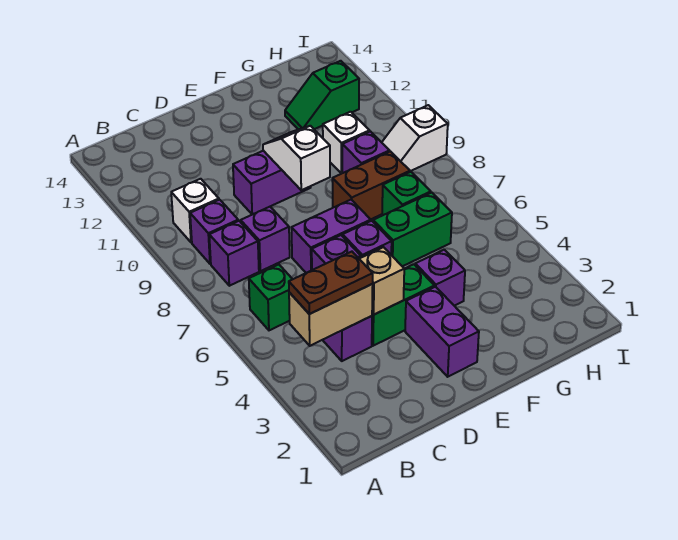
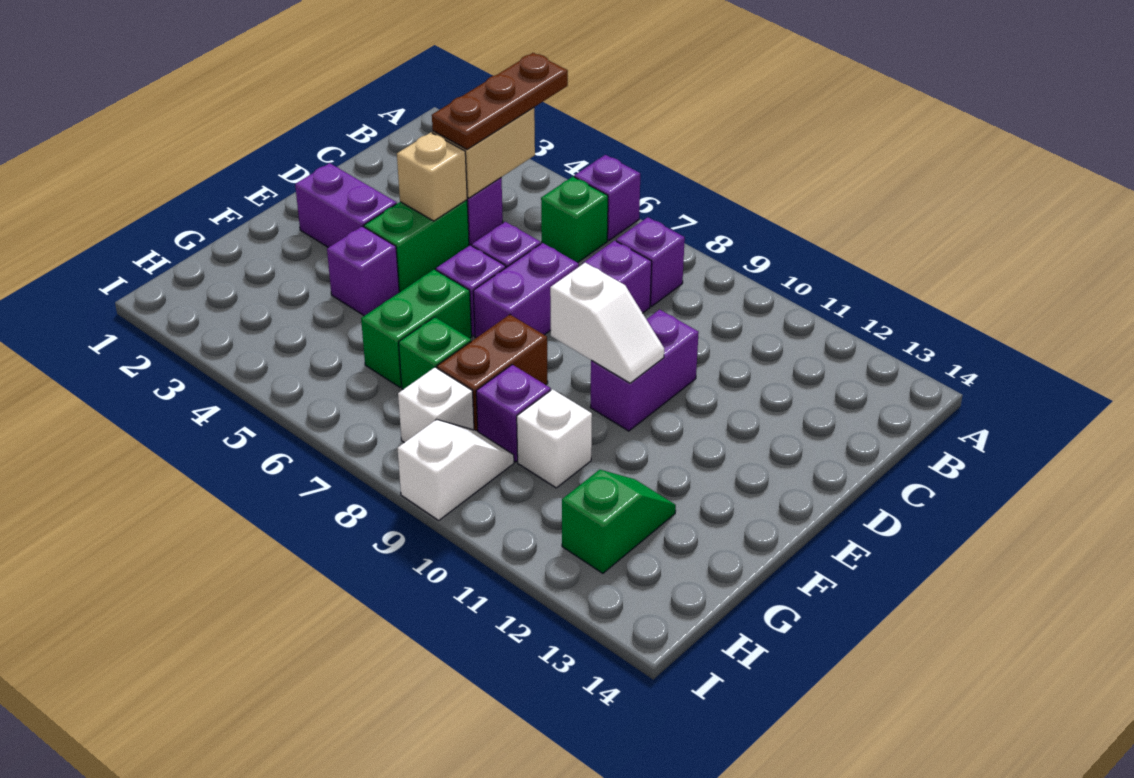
brown 1x2 plate [289,252,373,314] -> brown 1x3 plate [432,53,568,149]
purple 1x1 brick [190,200,238,264] -> purple 1x1 brick moved to [574,155,640,241]
white 1x1 brick [171,179,219,243] -> white 1x1 brick moved to [398,367,474,443]

